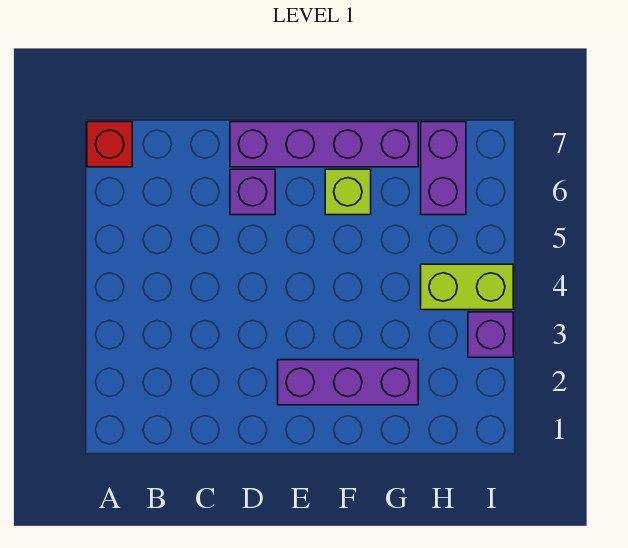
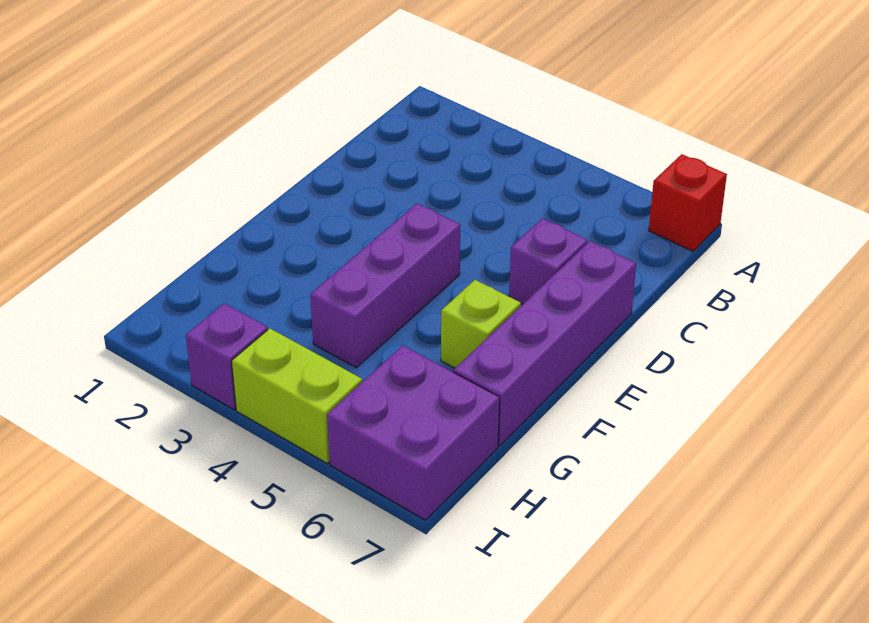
purple 1x3 brick [278,360,418,405] -> purple 1x3 brick moved to [310,203,460,368]
lime 1x2 brick [421,264,513,310] -> lime 1x2 brick turned to [232,328,362,463]
purple 1x2 brick [421,122,466,215] -> purple 2x2 brick [327,346,500,520]

